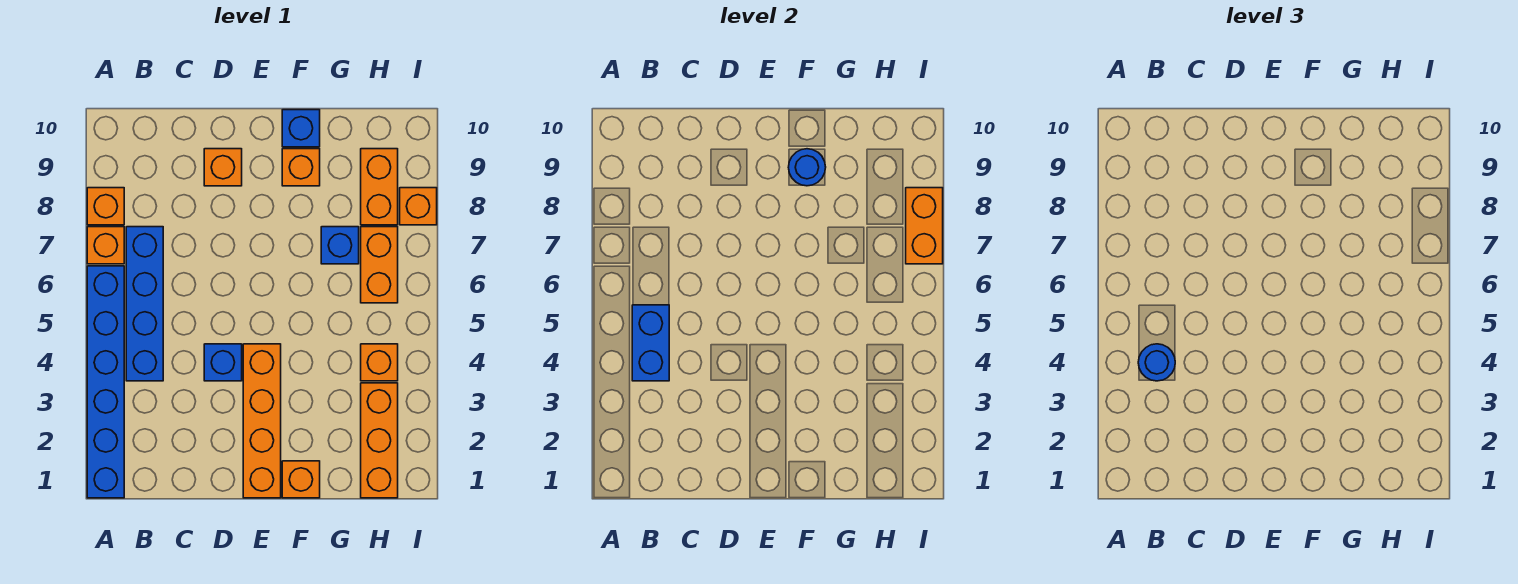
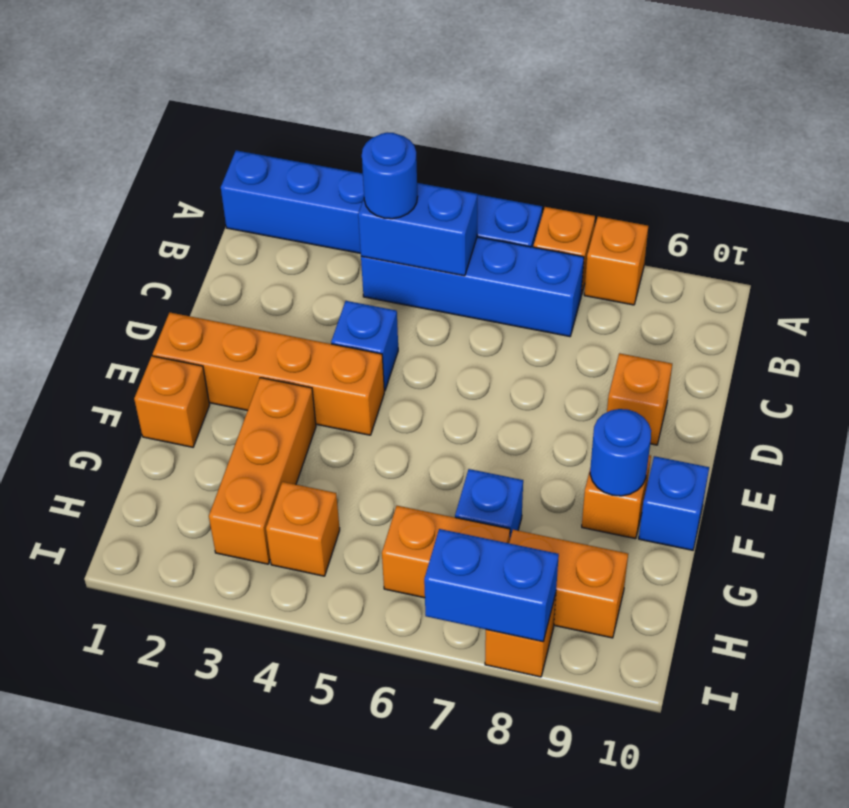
orange 1x3 brick [361,383,398,498] -> orange 1x3 brick turned to [209,378,316,564]
orange 1x2 brick [906,188,943,264] -> blue 1x2 brick [424,529,559,642]

